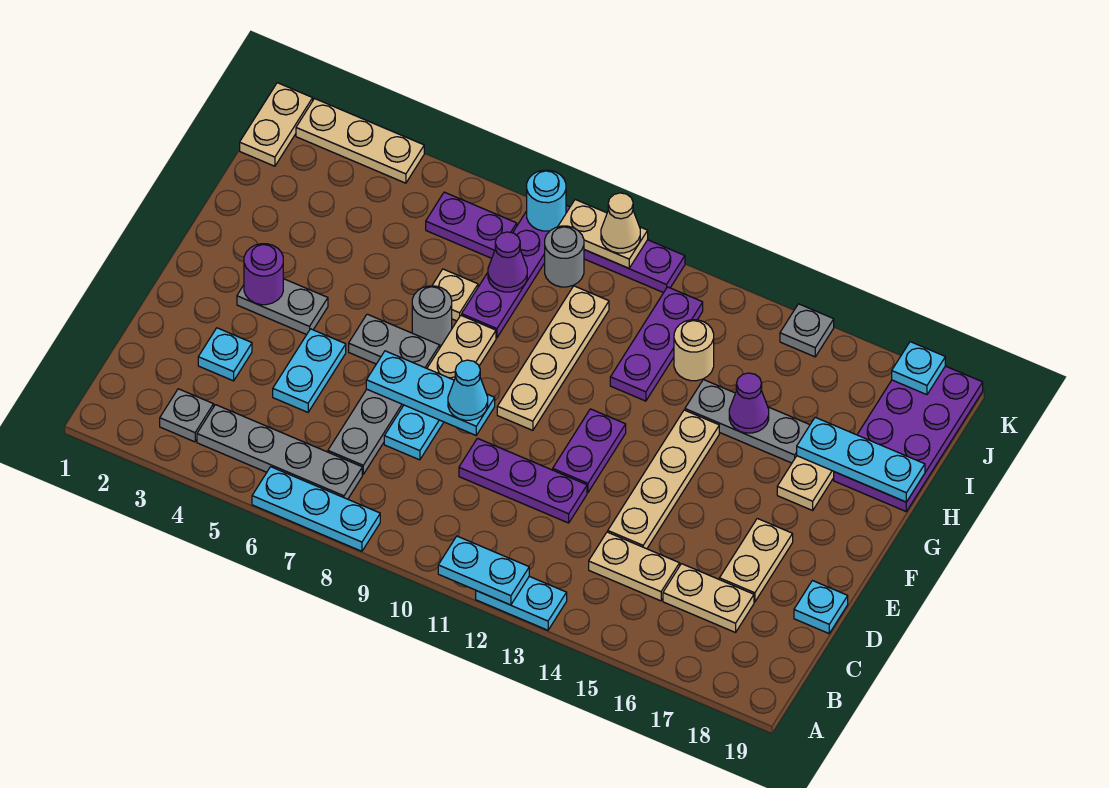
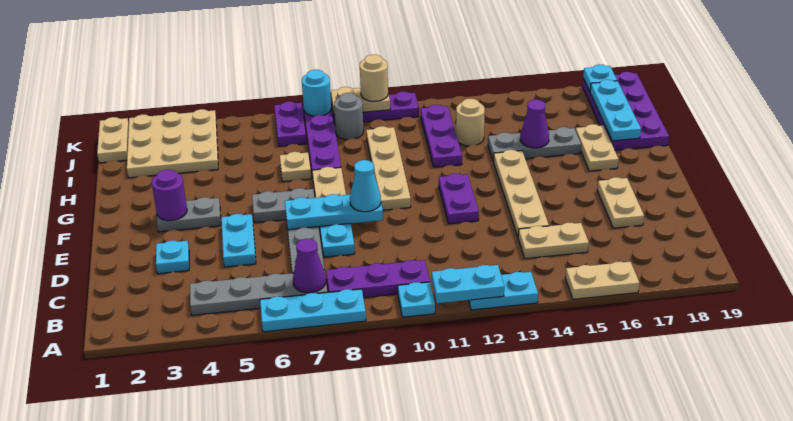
grey 1x1 plate [160,389,214,442] -> none
tan 1x2 plate [663,564,754,633] -> tan 1x2 plate moved to [565,262,639,299]
purple 1x3 plate [459,438,587,523] -> purple 1x3 plate moved to [326,260,430,298]
cyan 1x1 plate [794,581,848,633] -> cyan 1x1 plate moved to [398,282,435,317]
grey 1x1 round brick [412,286,452,345] -> none
cyan 1x3 plate [797,417,925,502] -> cyan 1x3 plate turned to [590,80,641,141]
purple 1x1 cone [488,232,527,292] -> purple 1x1 cone moved to [293,239,326,293]
purple 1x2 plate [426,192,517,258] -> purple 1x2 plate turned to [274,102,306,146]
tan 1x3 plate [296,99,424,183] -> tan 3x3 plate [127,109,218,178]
tan 1x1 cone [601,193,640,253] -> tan 1x1 round brick [360,55,388,101]
grey 1x1 plate [780,304,834,357] -> none

